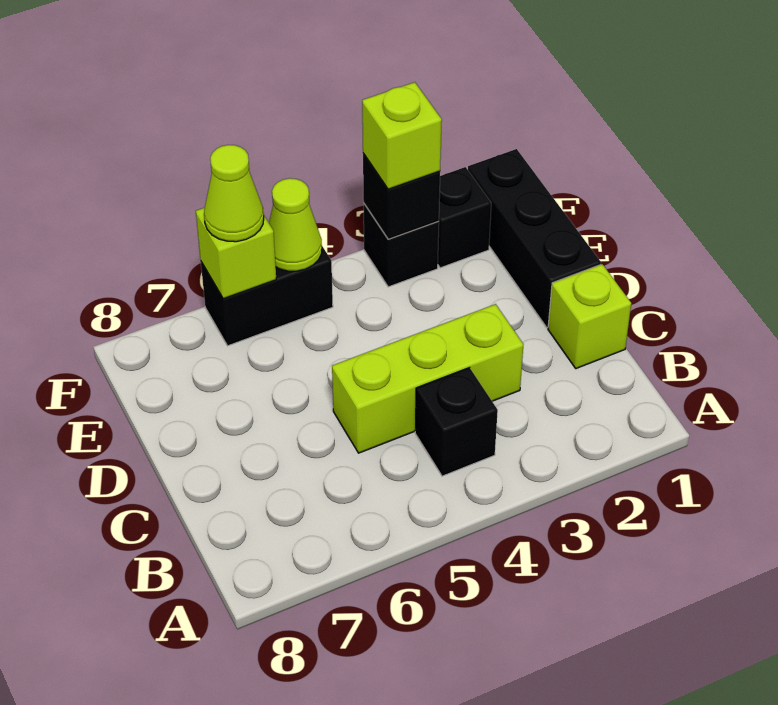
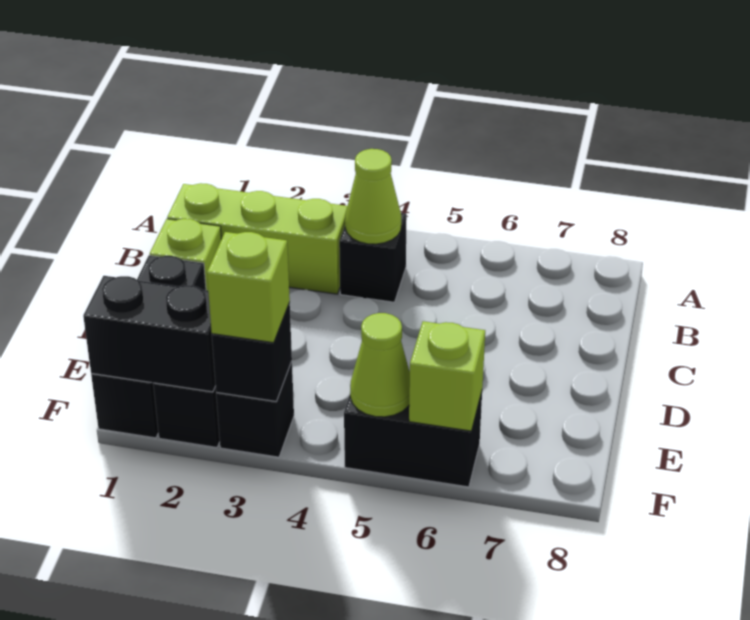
lime 1x3 brick [332,304,523,453] -> lime 1x3 brick moved to [167,183,347,294]
none -> black 1x2 brick [83,276,216,392]
lime 1x1 cone [204,145,264,242] -> lime 1x1 cone moved to [345,149,401,244]

